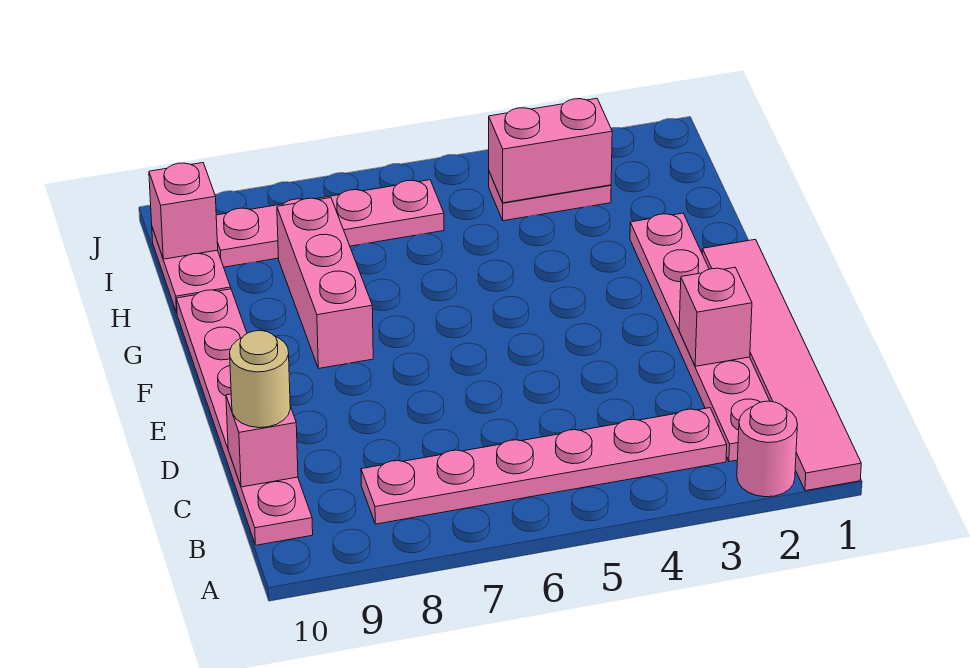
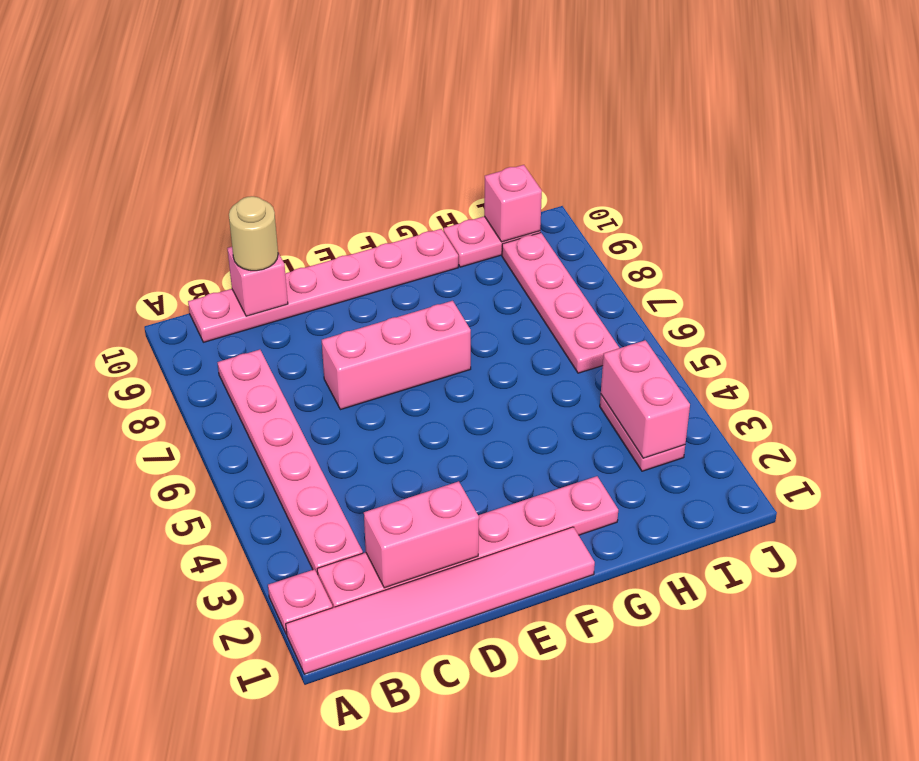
pink 1x1 round brick [737,401,797,497] -> pink 1x1 plate [268,569,333,634]
pink 1x1 brick [679,267,752,366] -> pink 1x2 brick [364,481,479,588]
pink 1x3 brick [277,198,373,368] -> pink 1x3 brick moved to [322,301,471,410]

